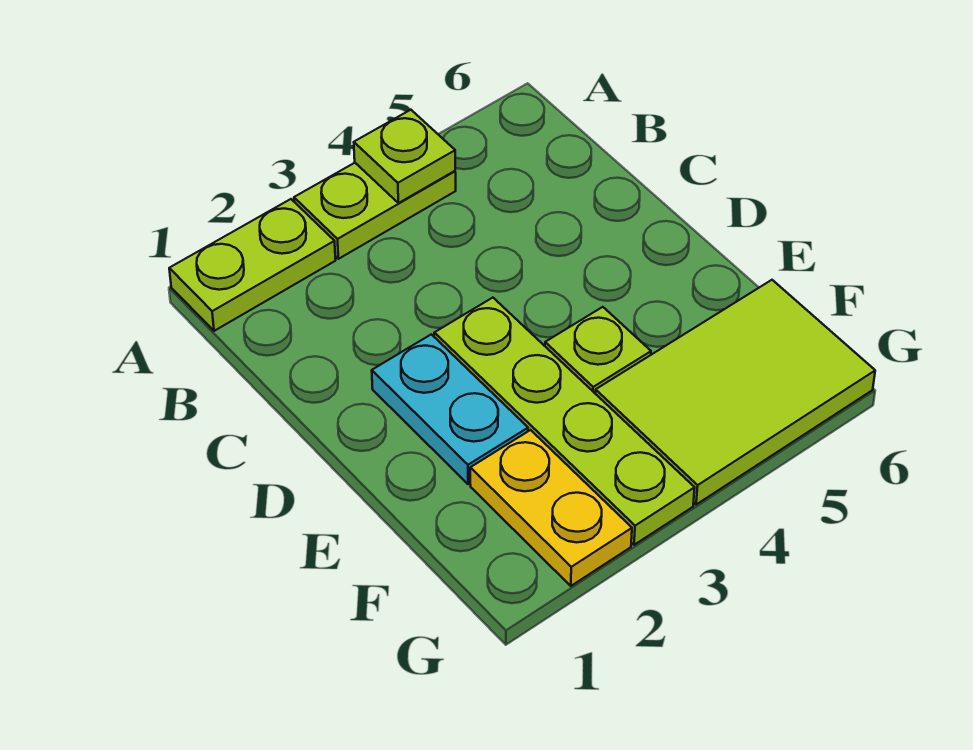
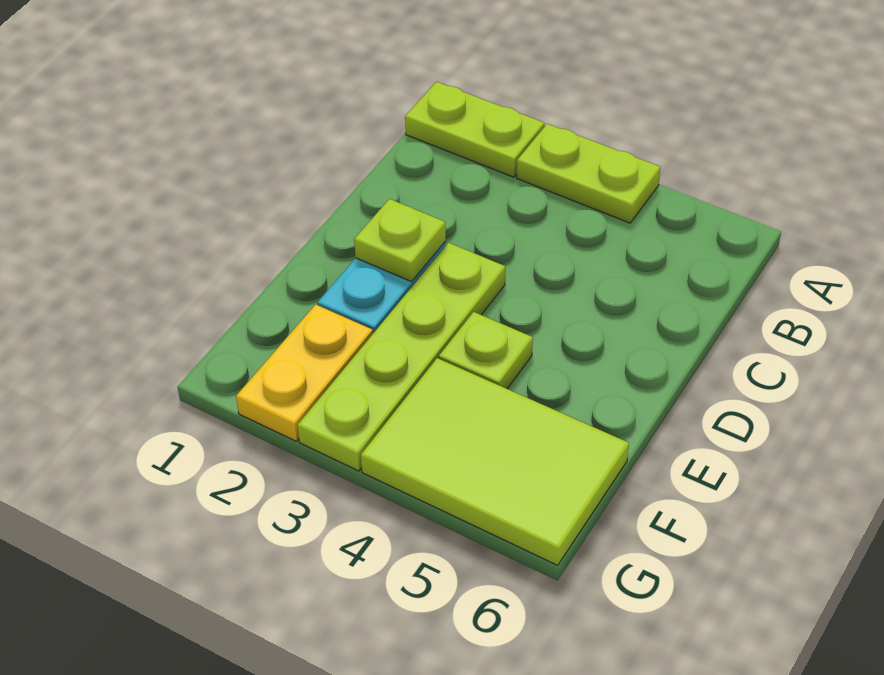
lime 1x1 plate [354,110,455,203] -> lime 1x1 plate moved to [354,199,446,282]

